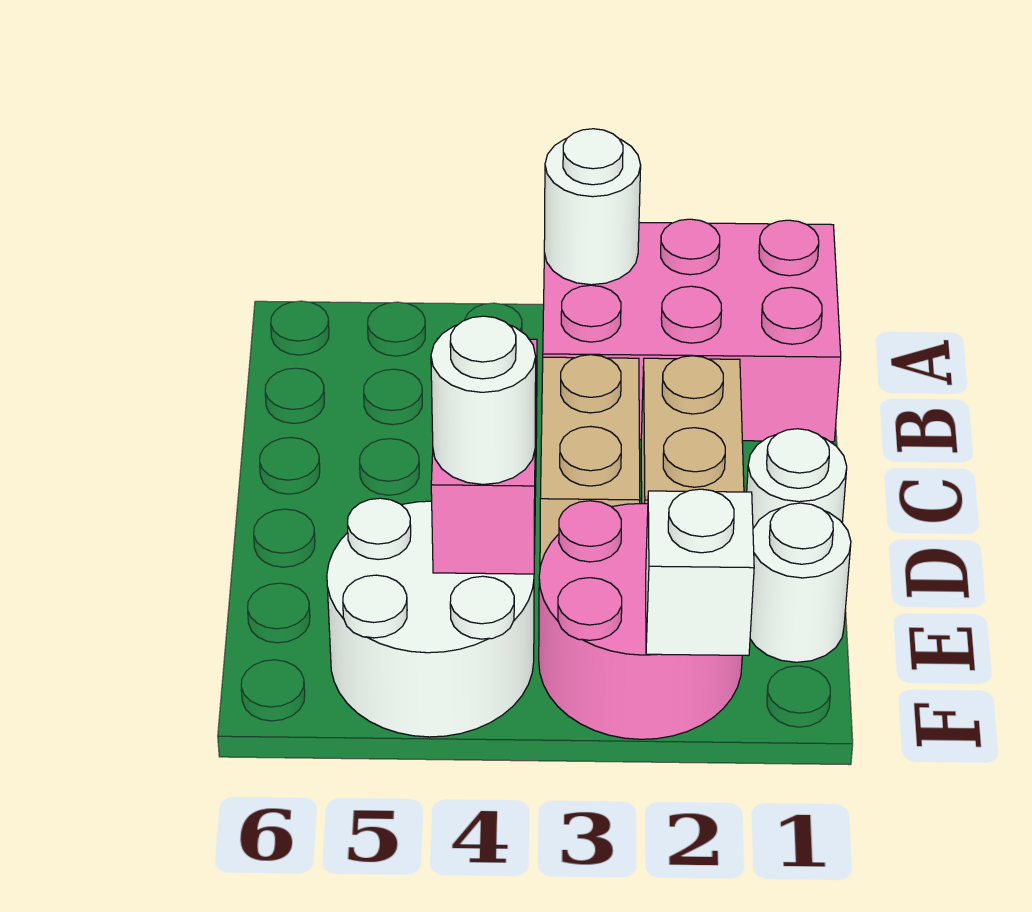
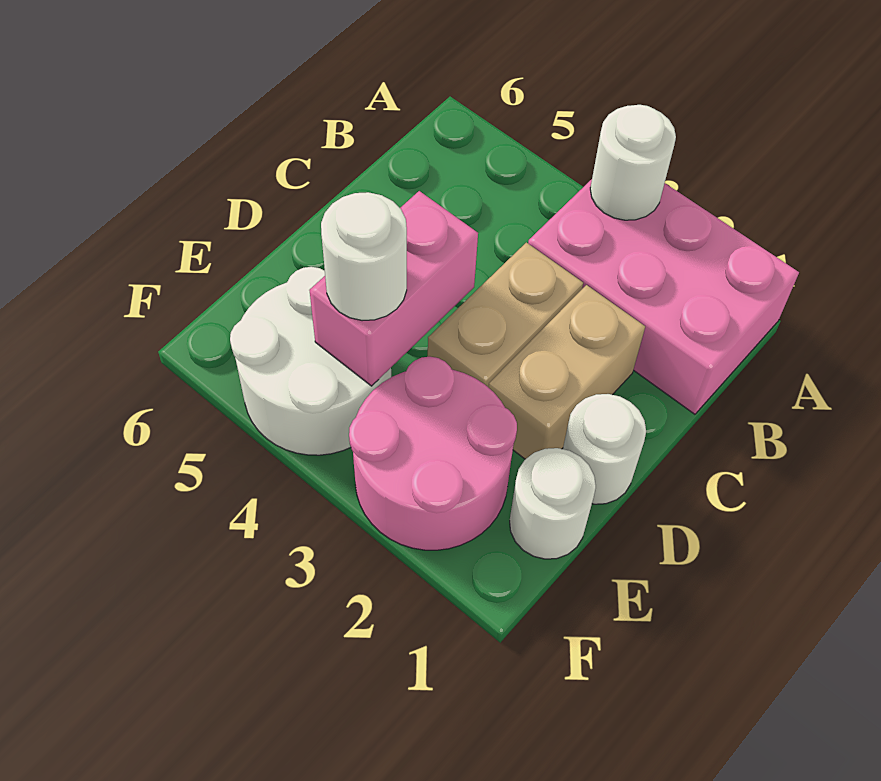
white 1x1 brick [646,489,754,656] -> none

